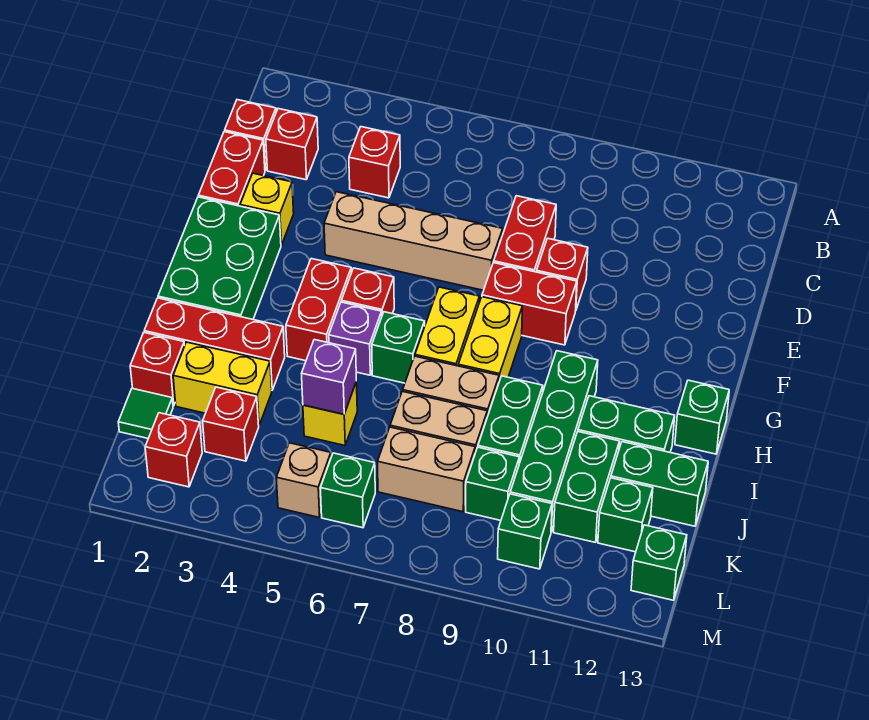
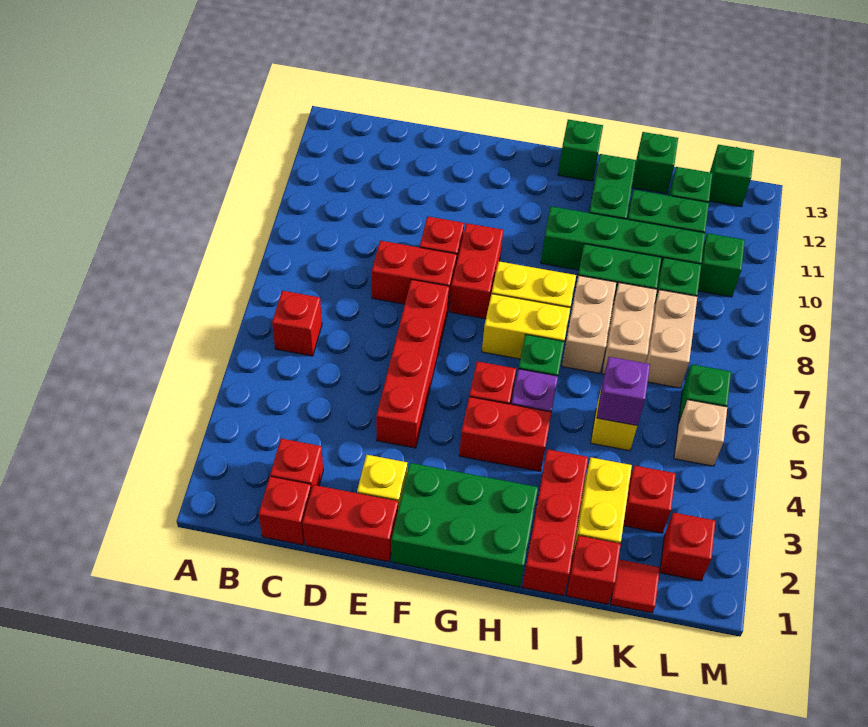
red 1x1 brick [349,127,400,198] -> red 1x1 brick moved to [272,291,322,356]
tan 1x4 brick [324,192,503,290] -> red 1x4 brick [376,279,449,448]
green 1x2 brick [611,442,708,526] -> green 1x1 brick [632,132,678,194]
green 1x1 tile [118,388,173,438] -> red 1x1 tile [610,559,660,613]

